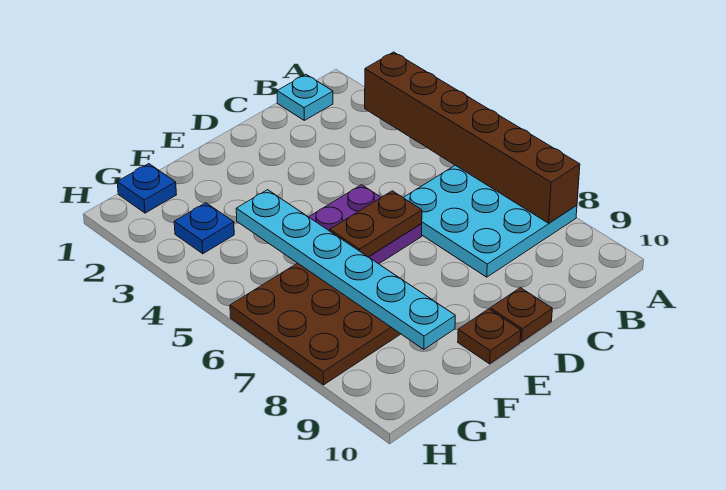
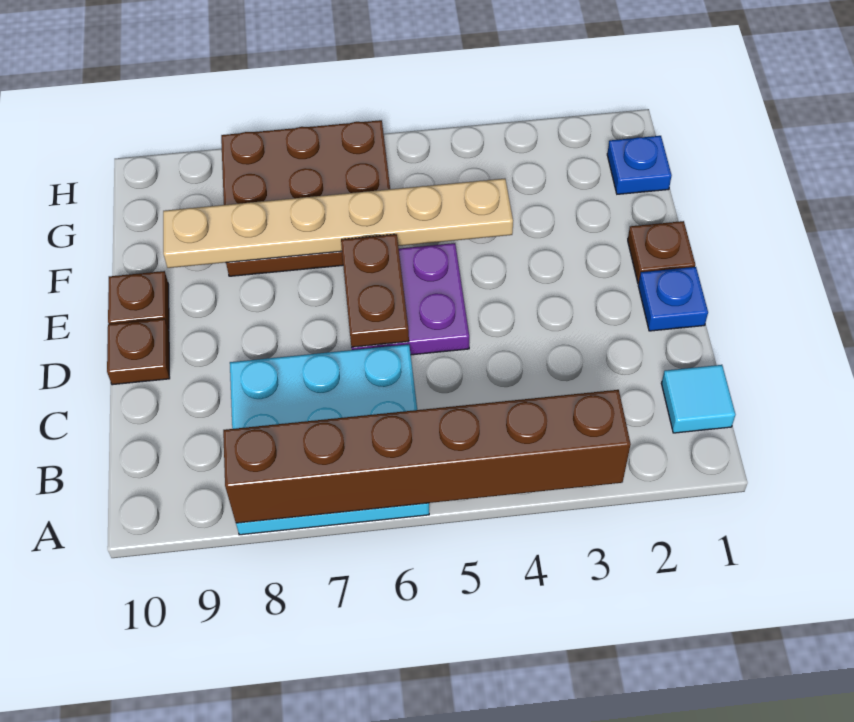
cyan 1x1 plate [277,74,333,120] -> cyan 1x1 tile [661,365,735,433]
none -> brown 1x1 plate [628,221,695,283]
cyan 1x6 plate [236,190,455,349] -> tan 1x6 plate [163,179,513,268]
blue 1x1 plate [174,203,234,254] -> blue 1x1 plate moved to [638,267,708,331]

